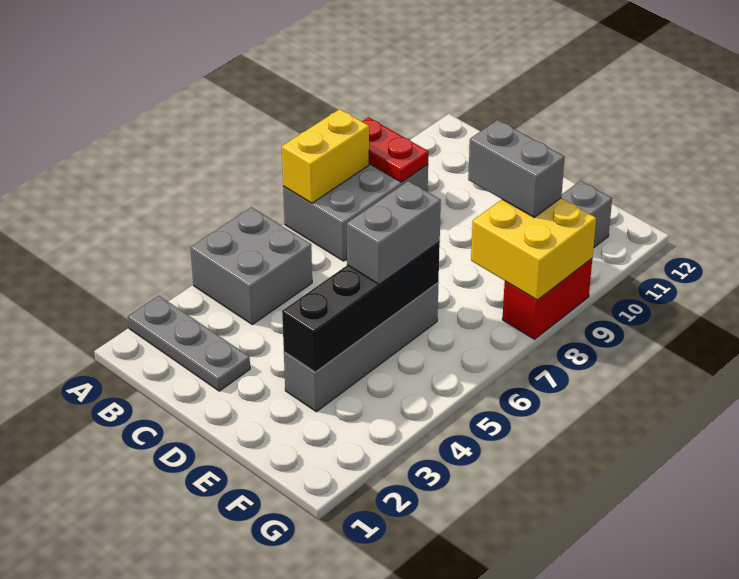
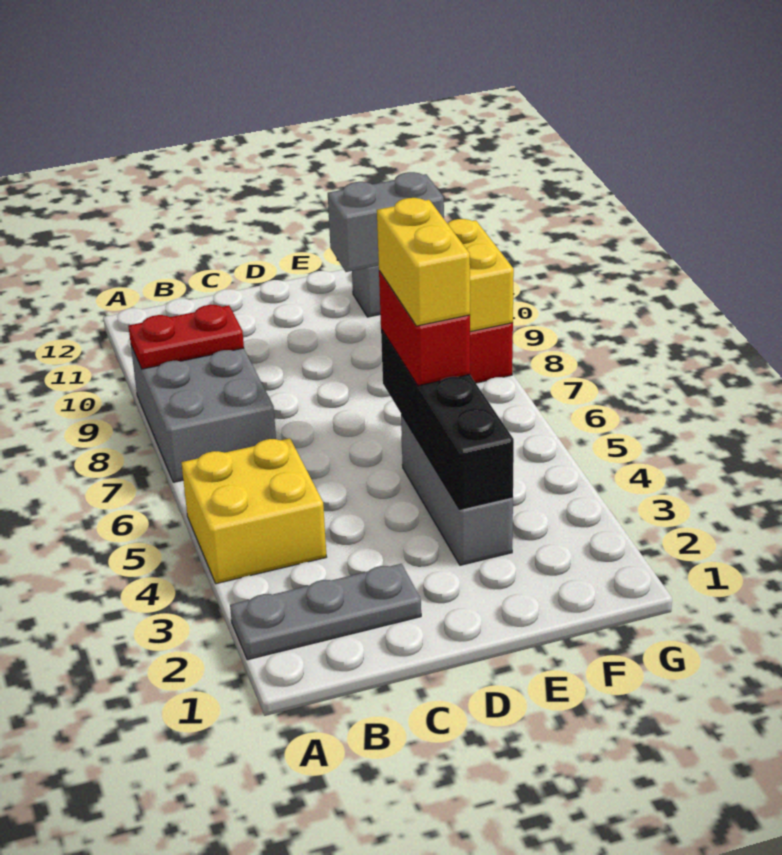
grey 2x2 brick [190,207,312,325] -> yellow 2x2 brick [181,438,327,584]
yellow 1x2 brick [282,109,369,203] -> yellow 1x2 brick moved to [377,198,470,326]
grey 1x4 brick [284,283,438,412] -> grey 1x3 brick [401,414,513,565]
grey 1x2 brick [347,181,441,285] -> red 1x2 brick [379,271,470,386]

